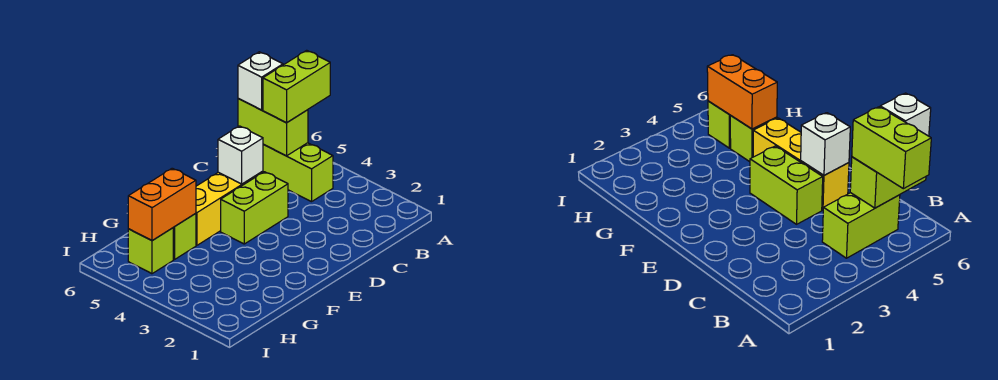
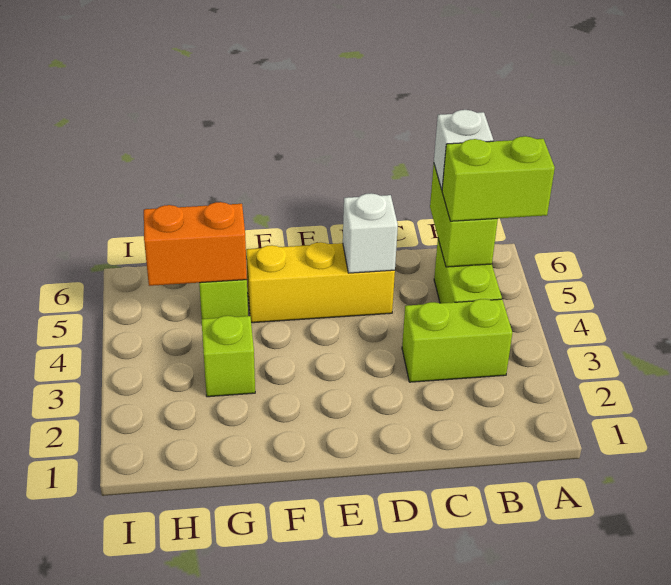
lime 1x2 brick [221,172,288,244] -> lime 1x2 brick moved to [402,299,512,382]
lime 1x1 brick [128,228,173,274] -> lime 1x1 brick moved to [201,316,255,397]

